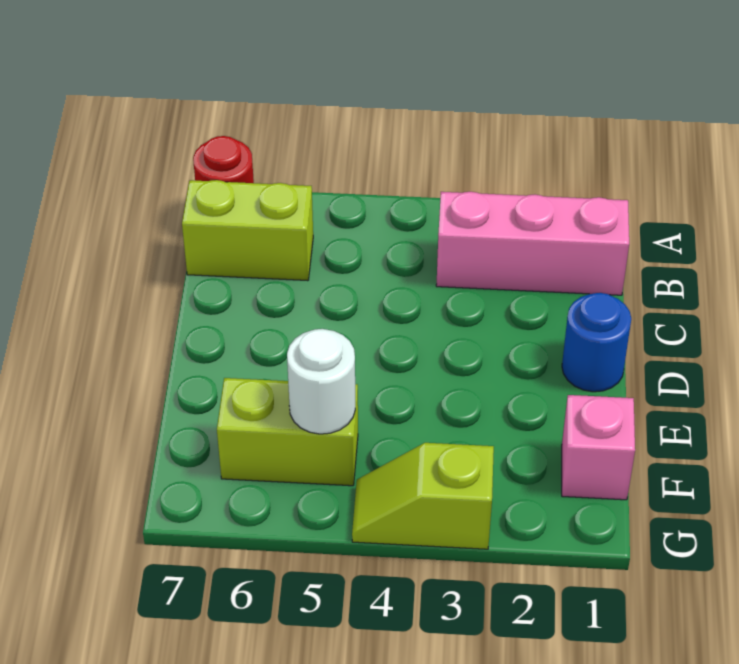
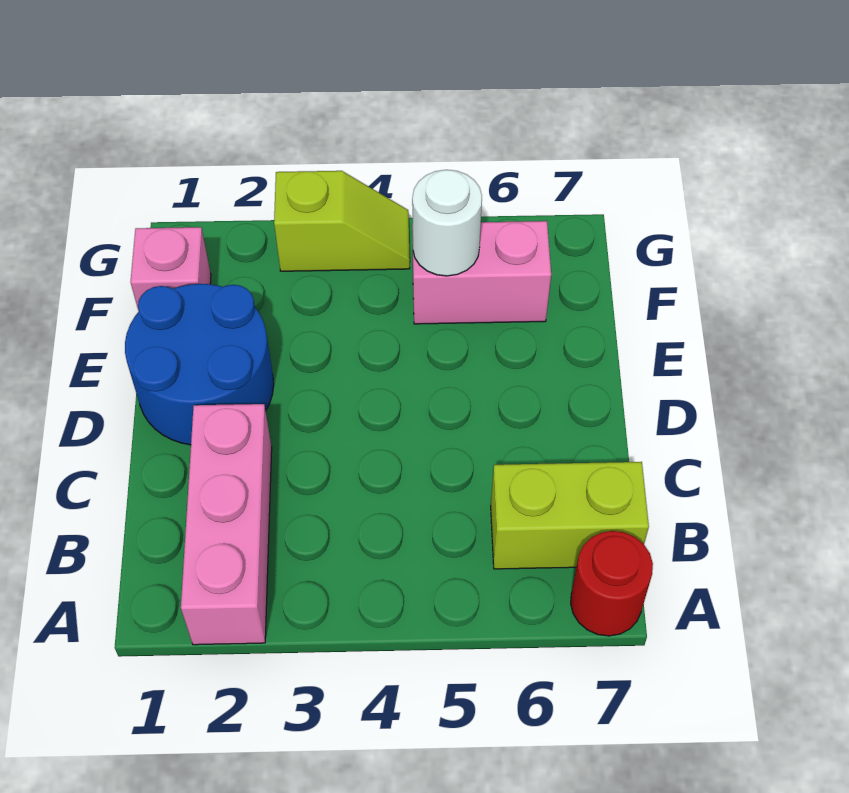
pink 1x3 brick [436,192,629,295] -> pink 1x3 brick turned to [181,404,272,645]
blue 1x1 round brick [562,293,631,392] -> blue 2x2 round brick [125,284,274,445]
lime 1x2 brick [217,378,358,486] -> pink 1x2 brick [412,221,551,324]

